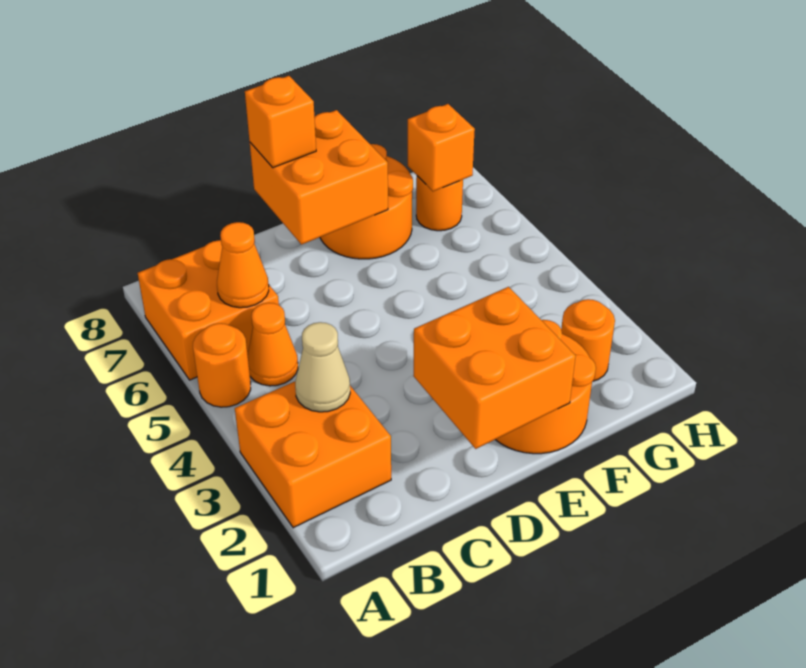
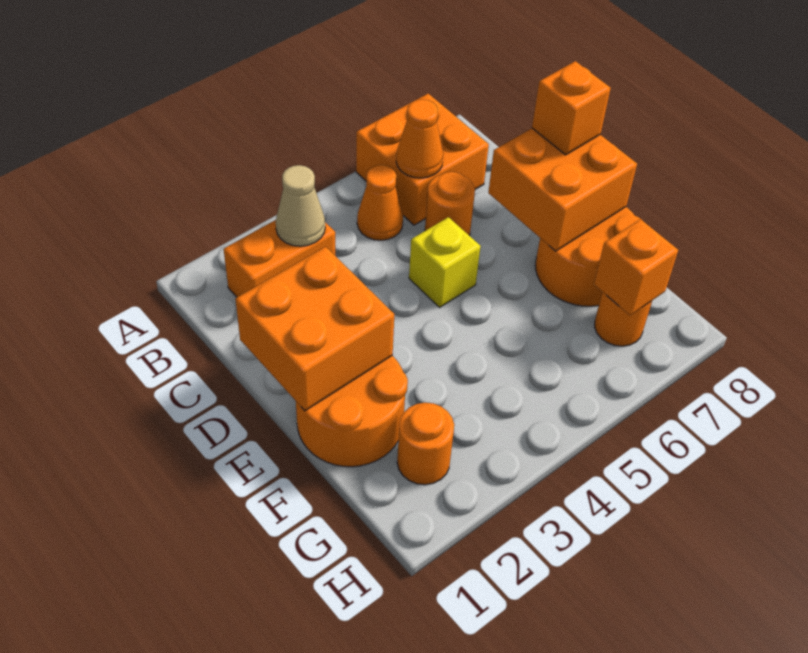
orange 2x2 brick [235,382,391,528] -> orange 1x2 brick [224,220,335,297]
orange 1x1 round brick [193,323,251,407] -> orange 1x1 round brick moved to [425,172,475,236]
none -> yellow 1x1 brick [409,217,481,307]

